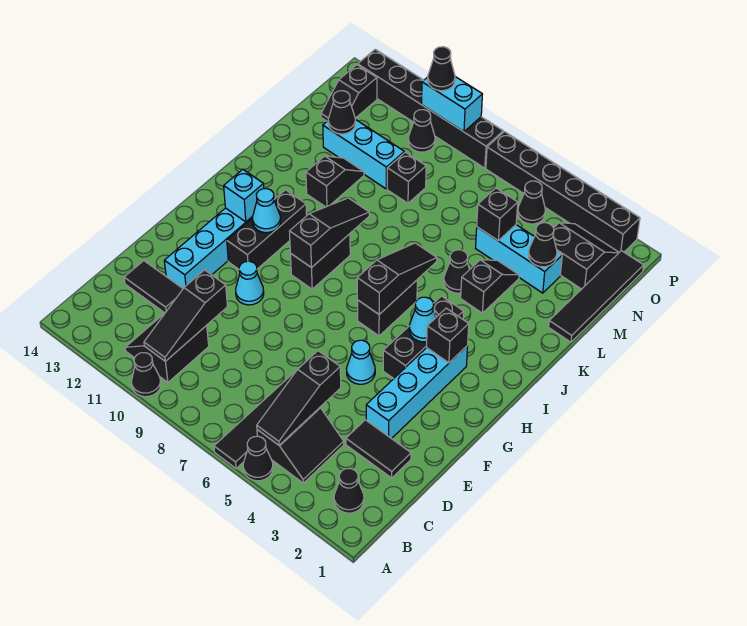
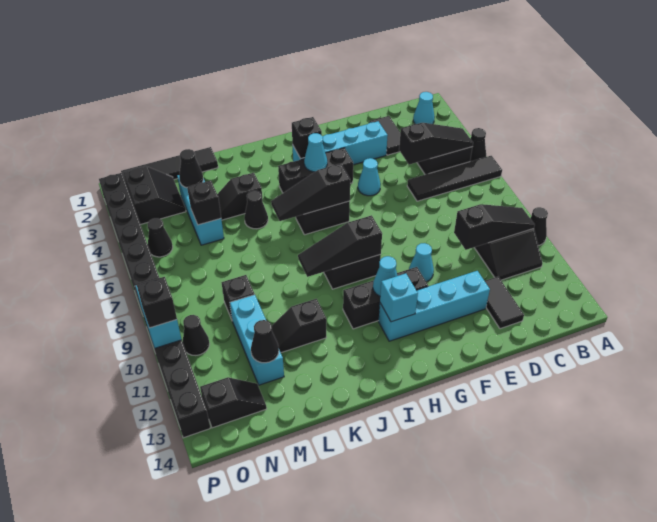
black 1x1 cone [334,468,364,513] -> cyan 1x1 cone [413,92,435,124]
black 2x2 slope [553,223,619,289] -> black 2x2 slope turned to [123,166,186,225]
black 1x1 cone [428,47,455,91] -> black 1x1 brick [137,277,177,328]

